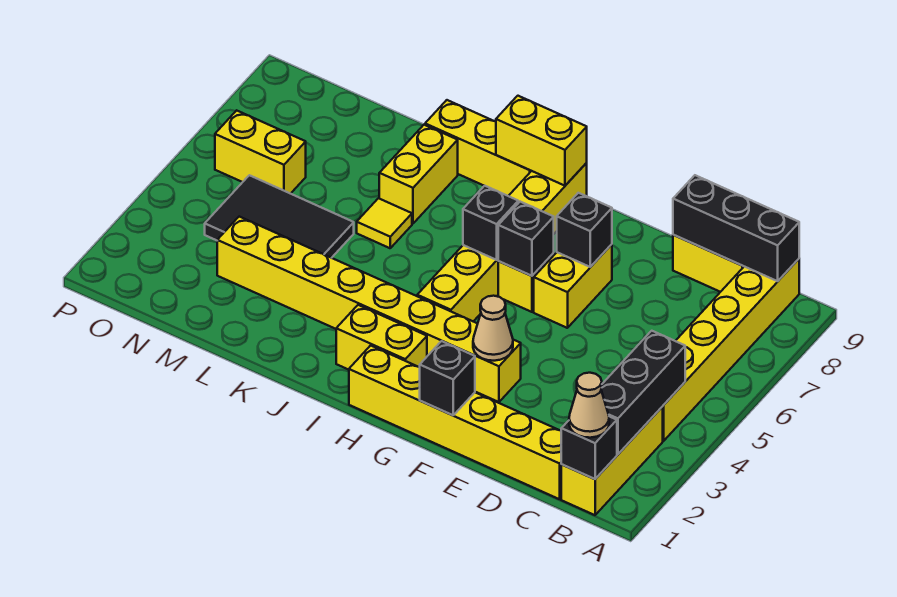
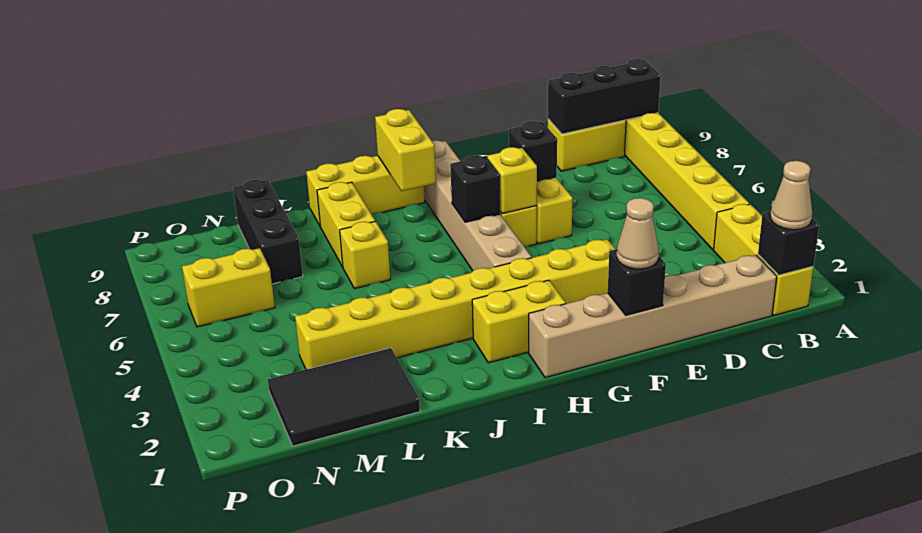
black 1x3 brick [601,331,685,454] -> black 1x3 brick moved to [233,179,303,284]
yellow 1x6 brick [349,345,562,499] -> tan 1x6 brick [529,255,777,378]
tan 1x1 cone [473,296,513,361] -> tan 1x1 cone moved to [617,198,659,269]
black 1x1 brick [498,202,554,276] -> yellow 1x1 brick [487,147,537,214]
yellow 1x6 brick [417,163,587,321] -> tan 1x6 brick [424,140,532,271]
yellow 1x2 brick [496,96,587,186] -> yellow 1x2 brick turned to [375,109,436,191]
yellow 1x1 tile [357,198,412,248] -> yellow 1x1 brick [340,221,390,289]
black 2x3 tile [205,175,354,258] -> black 2x3 tile moved to [268,348,420,446]

